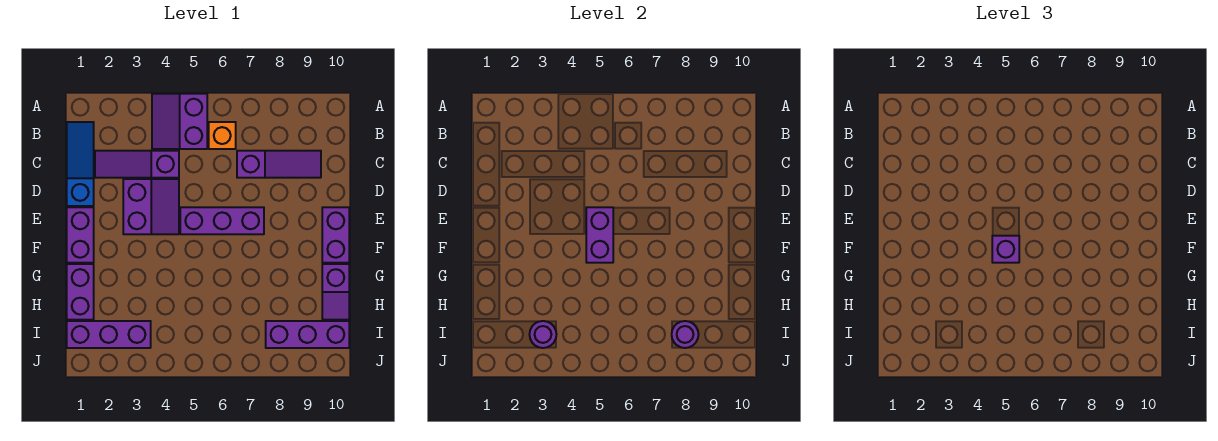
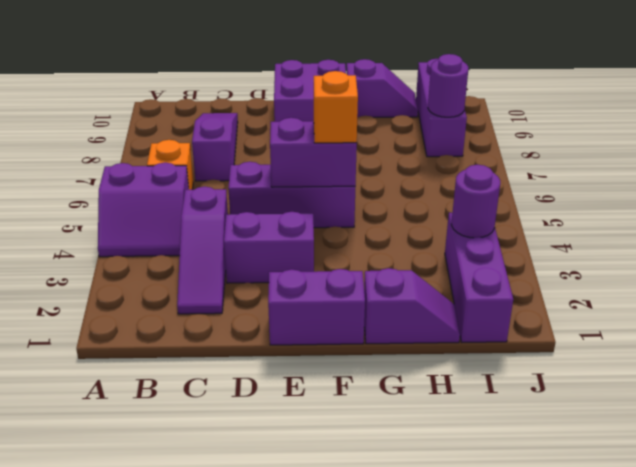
blue 1x3 slope [67,122,94,206] -> none
purple 1x3 brick [180,207,264,234] -> purple 1x3 brick turned to [228,162,355,228]
purple 1x2 brick [322,207,349,263] -> purple 2x2 brick [274,60,346,122]
purple 1x1 brick [992,236,1019,263] -> orange 1x1 brick [314,71,358,143]
purple 1x2 brick [67,264,94,320] -> purple 1x2 slope [364,268,460,344]

